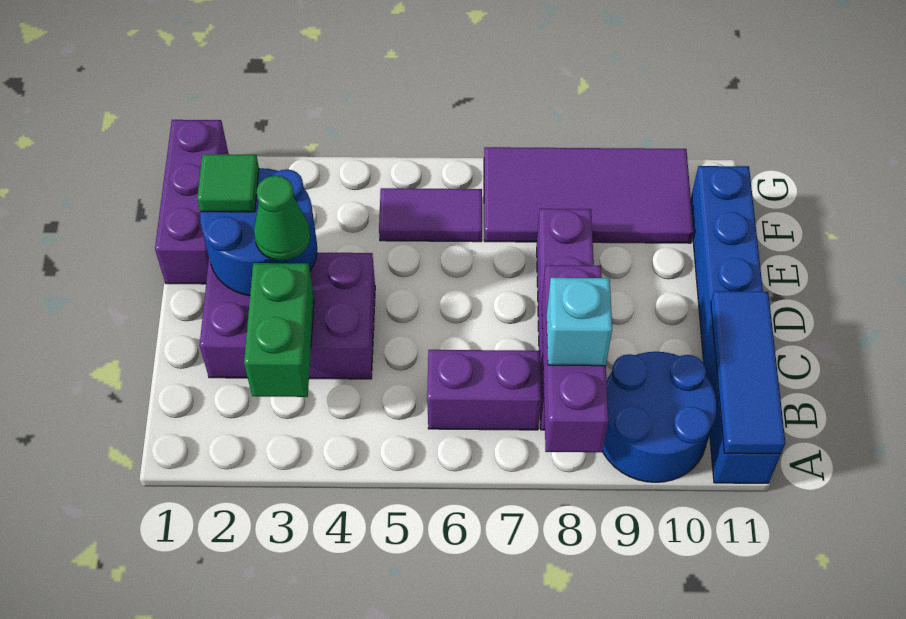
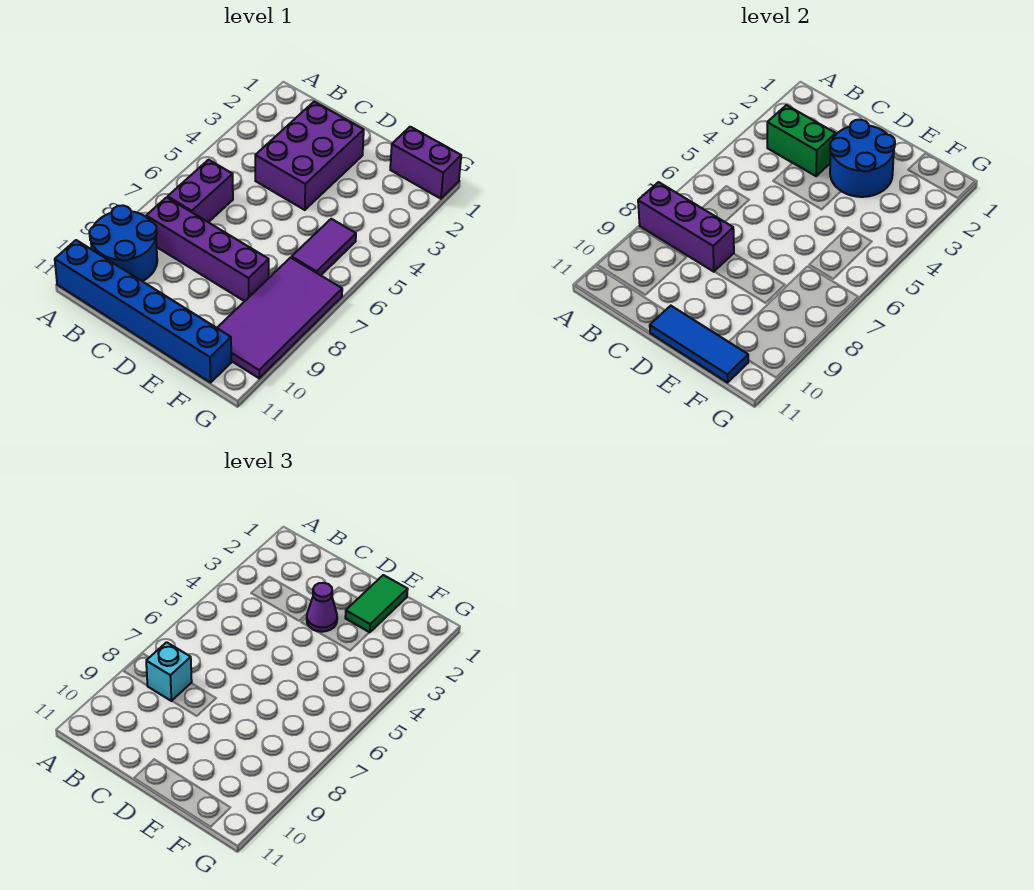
blue 1x3 tile [711,291,786,454] -> blue 1x3 tile moved to [650,306,748,383]
green 1x1 cone [254,176,310,260] -> purple 1x1 cone [307,583,337,632]
purple 1x3 brick [155,120,229,284] -> purple 1x2 brick [390,127,461,199]
green 1x1 tile [197,154,259,212] -> green 1x2 tile [345,575,408,633]

